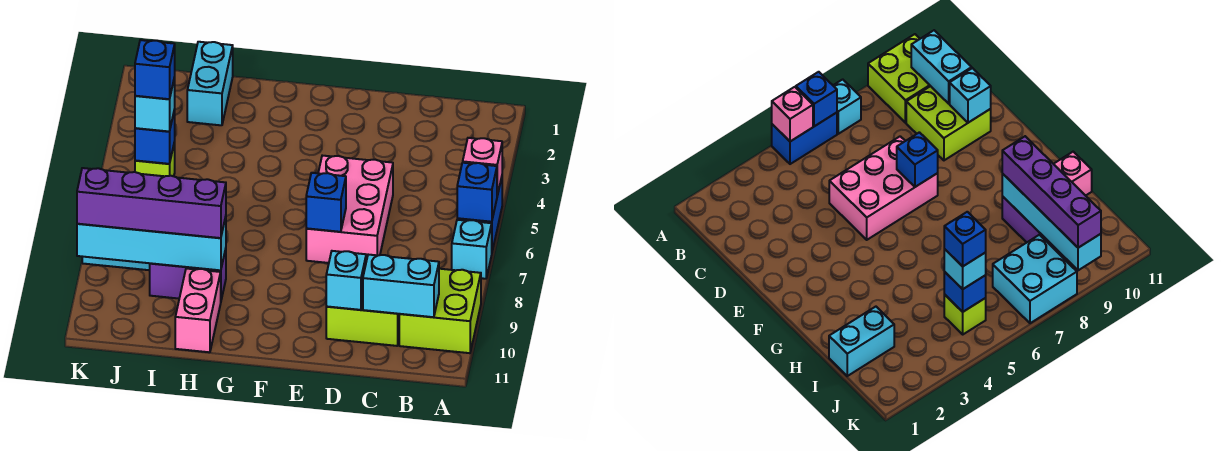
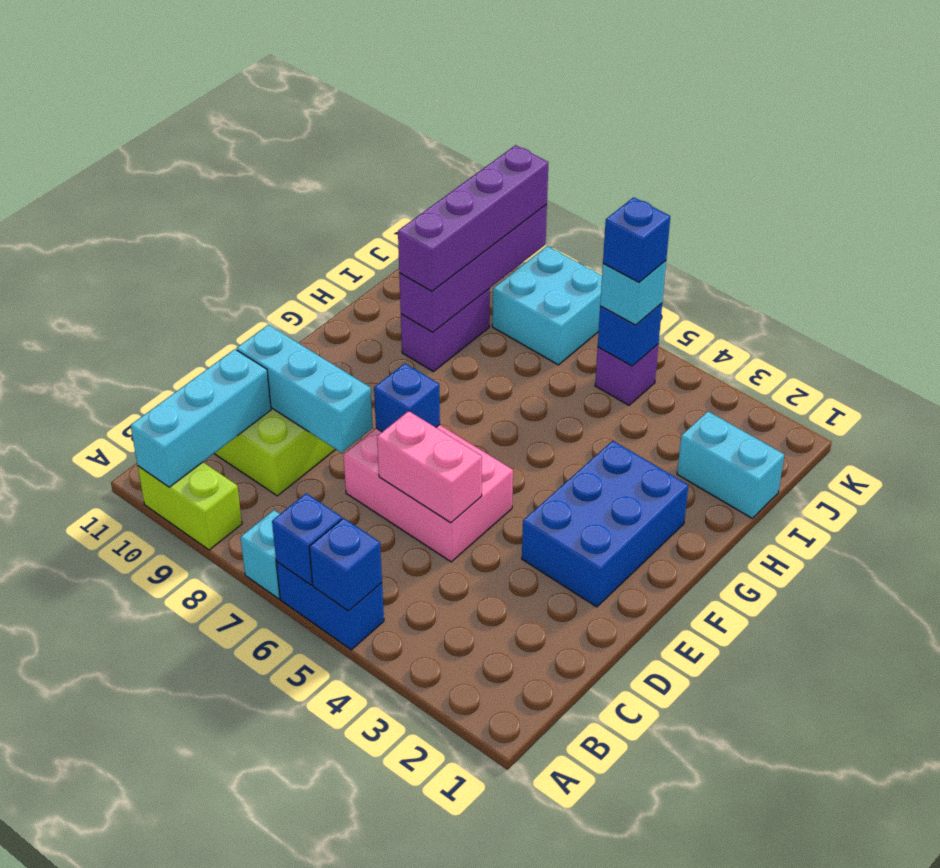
pink 1x1 brick [463,138,502,195] -> blue 1x1 brick [309,518,382,611]
lime 2x2 brick [399,269,481,353] -> lime 1x2 brick [138,462,242,550]
cyan 1x2 brick [363,255,439,317] -> cyan 1x3 brick [131,349,271,487]
cyan 1x1 brick [326,251,366,310] -> cyan 1x3 brick [237,325,373,453]
none -> blue 2x3 brick [522,441,688,607]
cyan 1x4 brick [77,217,226,270] -> purple 1x4 brick [399,204,547,332]
pink 1x2 brick [175,269,221,352] -> pink 1x2 brick moved to [377,411,482,523]
lime 1x1 brick [135,142,175,176] -> purple 1x1 brick [595,344,658,405]

